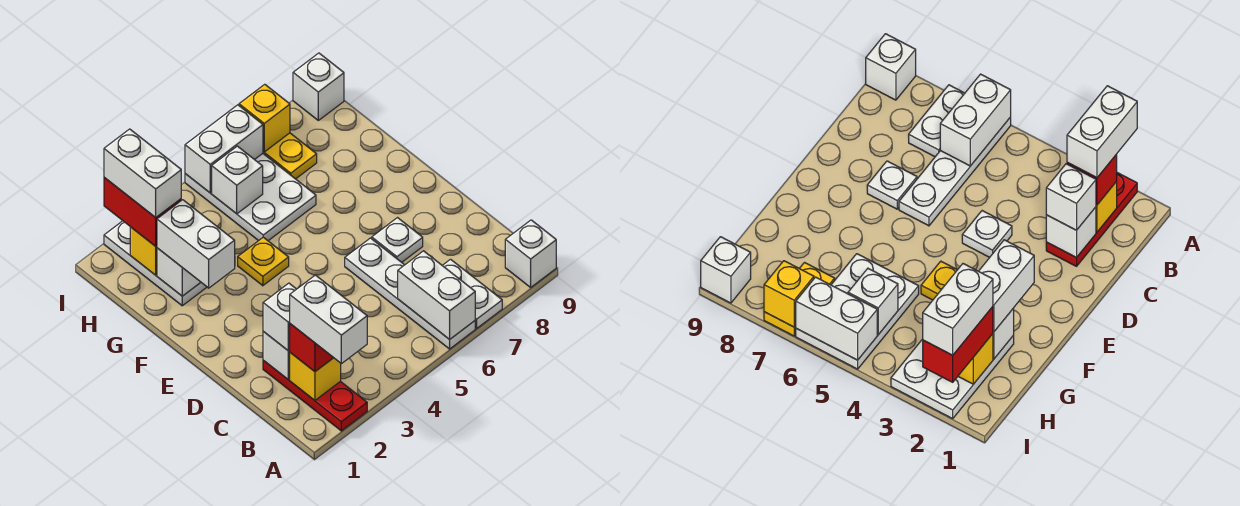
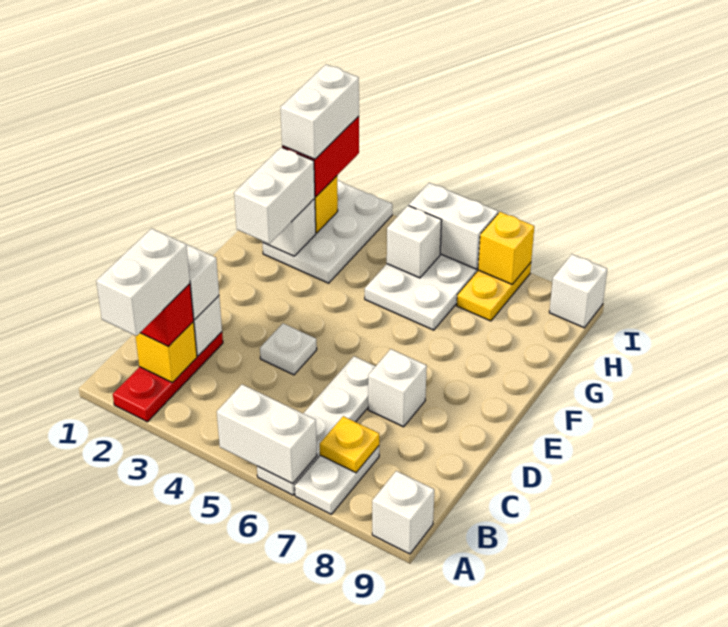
white 1x2 brick [398,251,475,340] -> white 1x2 brick turned to [217,384,317,484]
white 1x1 plate [372,218,423,262] -> white 1x1 brick [368,349,427,427]
yellow 1x1 plate [238,237,289,286] -> yellow 1x1 plate moved to [320,416,379,473]

